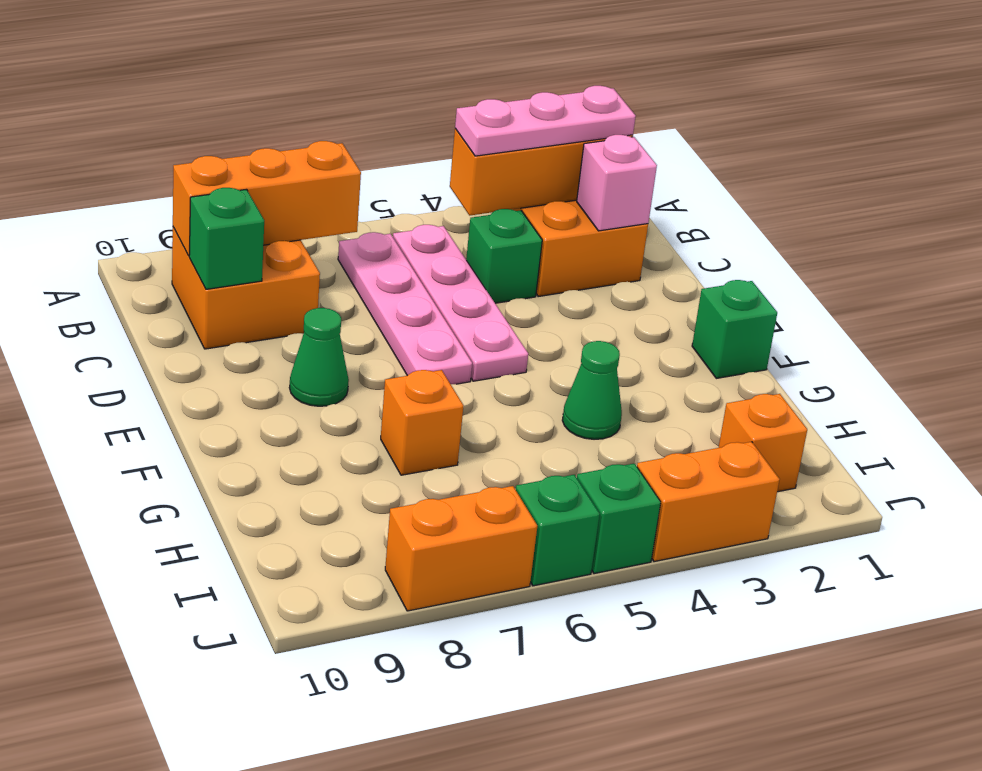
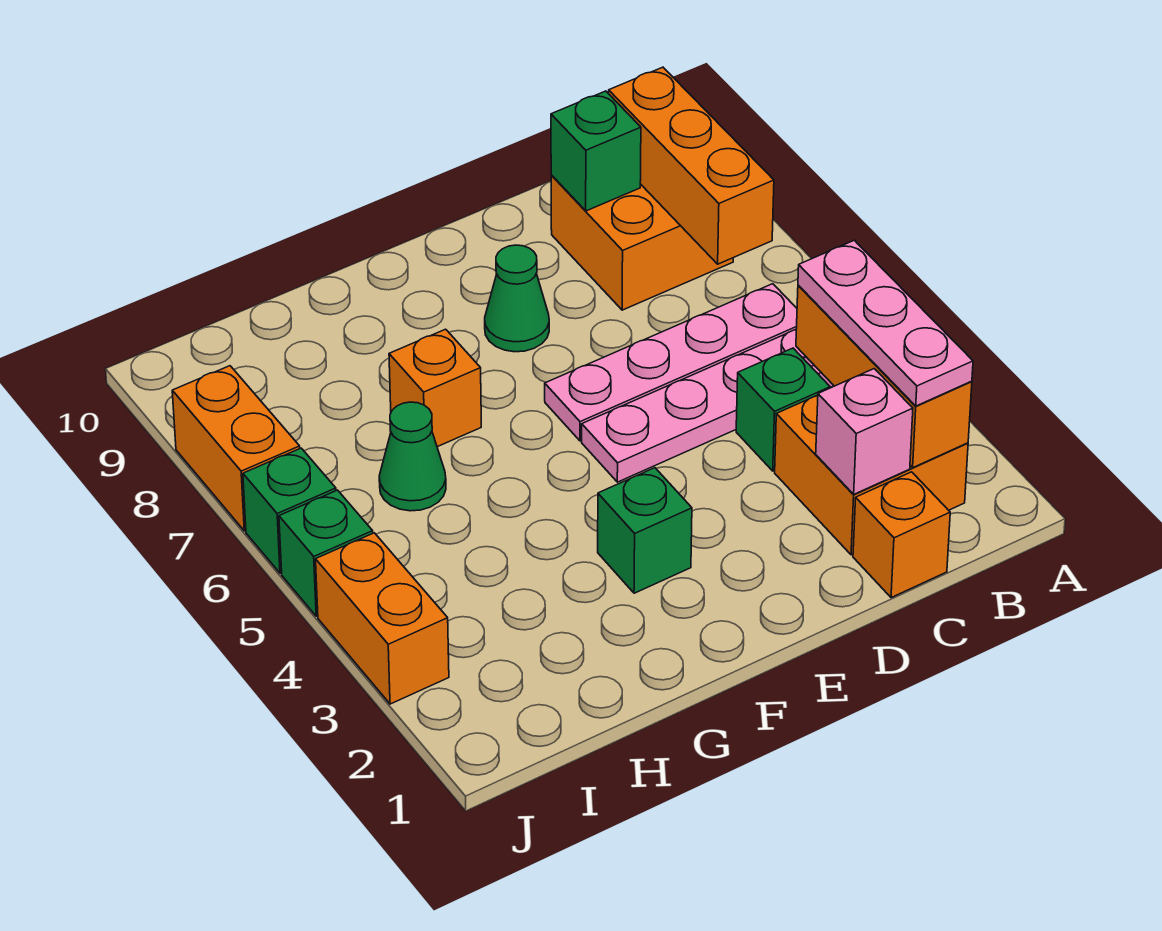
green 1x1 brick [692,280,777,378] -> green 1x1 brick moved to [598,468,692,593]
green 1x1 cone [562,341,622,439] -> green 1x1 cone moved to [379,402,446,511]
orange 1x1 brick [719,394,807,492] -> orange 1x1 brick moved to [853,472,950,598]

